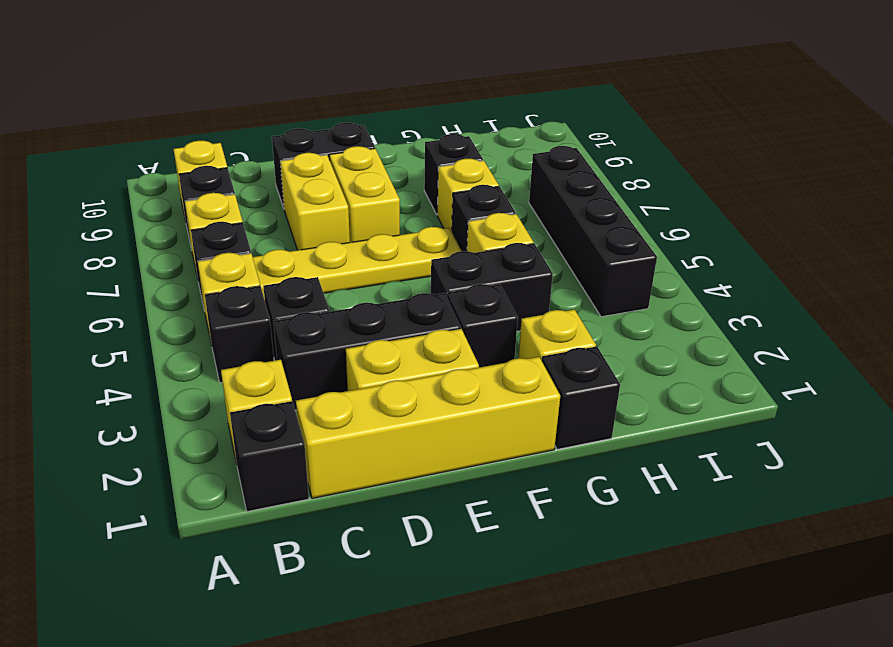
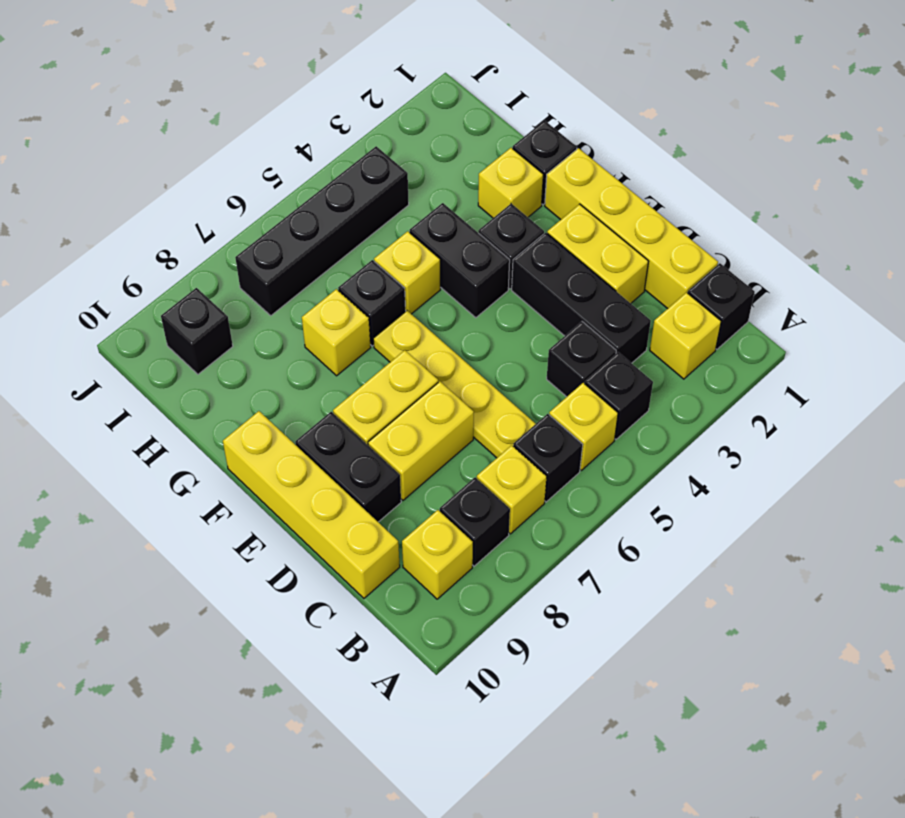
none -> yellow 1x4 brick [223,411,400,598]
black 1x1 brick [424,134,483,214] -> black 1x1 brick moved to [161,288,233,374]

